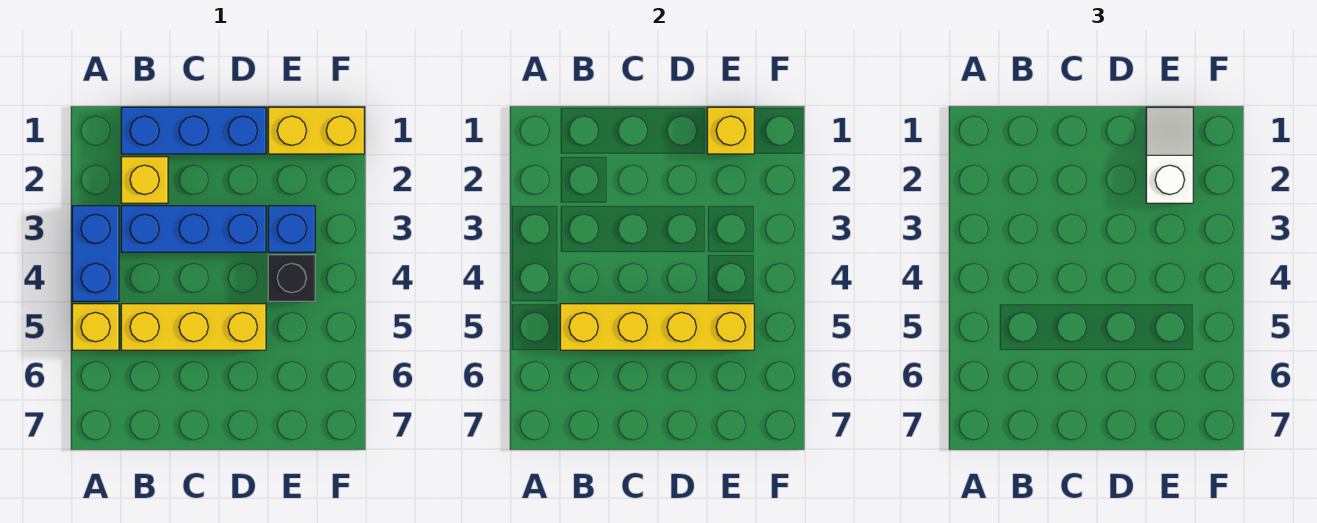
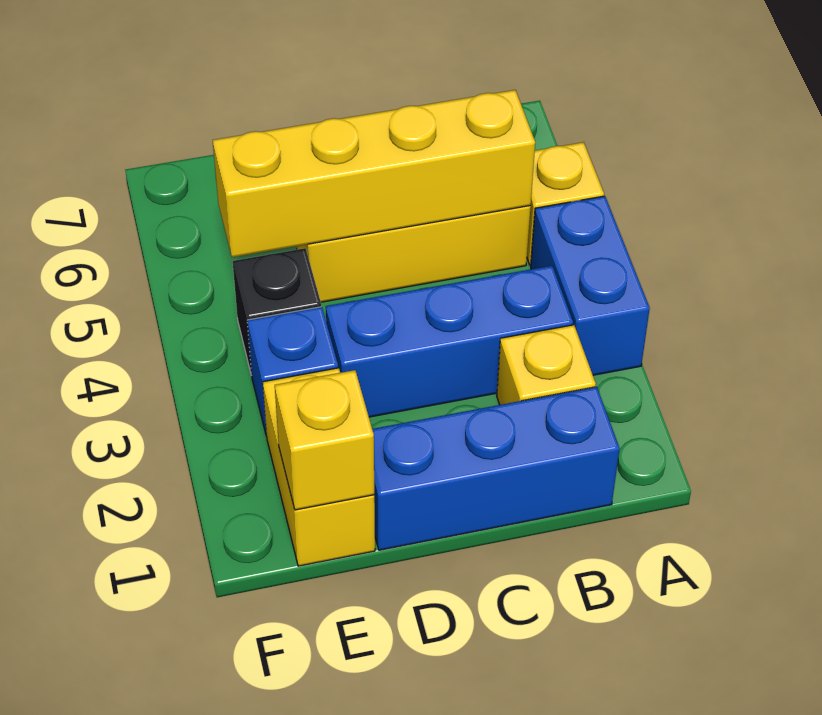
yellow 1x2 brick [268,107,364,154] -> yellow 1x2 brick turned to [263,368,375,566]
white 1x2 slope [1146,107,1193,203] -> none

